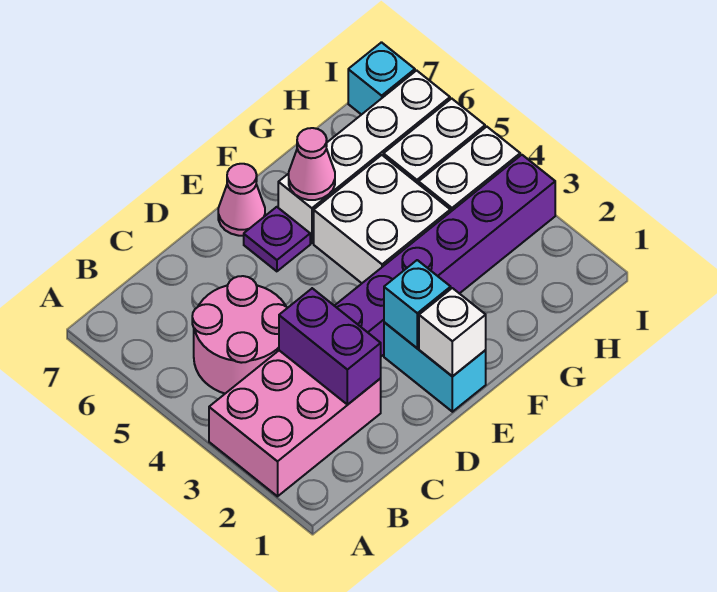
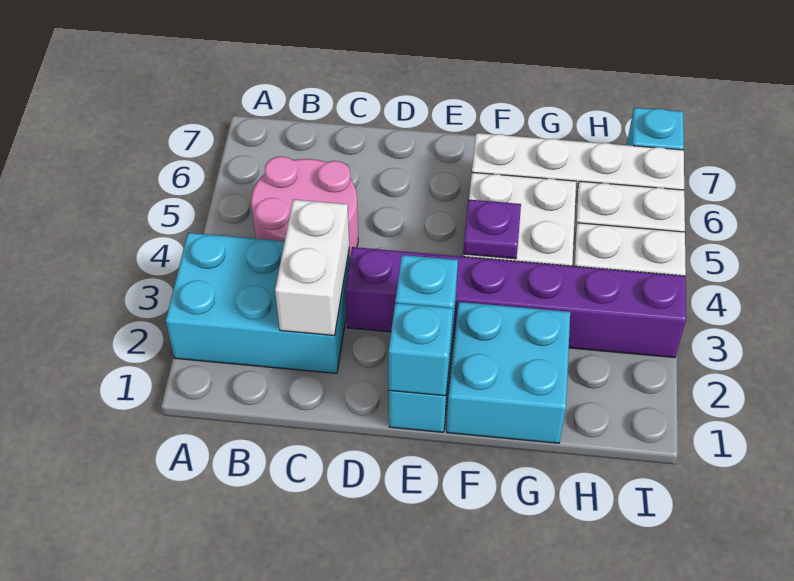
pink 2x3 brick [209,351,381,496] -> cyan 2x3 brick [166,233,350,373]
purple 1x2 brick [279,288,381,405] -> white 1x2 brick [275,199,349,336]
white 1x1 brick [419,288,486,376] -> cyan 1x1 brick [389,303,453,396]
purple 1x1 plate [244,207,310,271] -> purple 1x1 plate moved to [463,200,521,259]
pink 1x1 cone [218,164,265,236] -> none
none -> cyan 2x2 brick [447,302,570,443]
pink 1x1 cone [289,128,335,200] -> none

